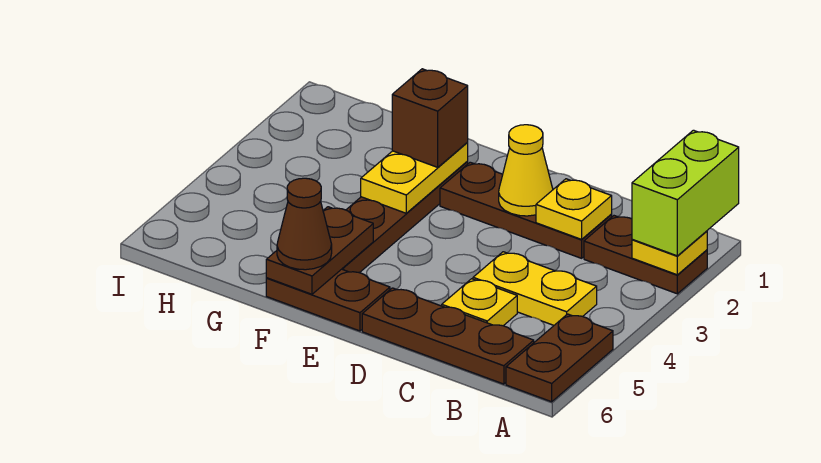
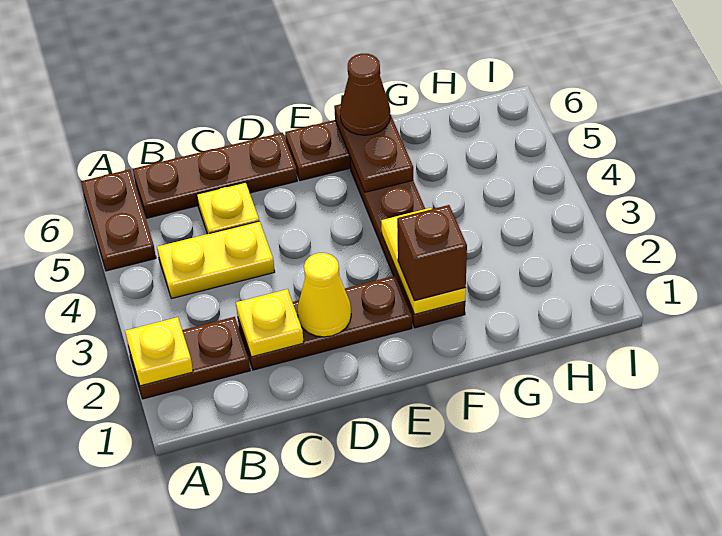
lime 1x2 brick [632,130,739,256] -> none

